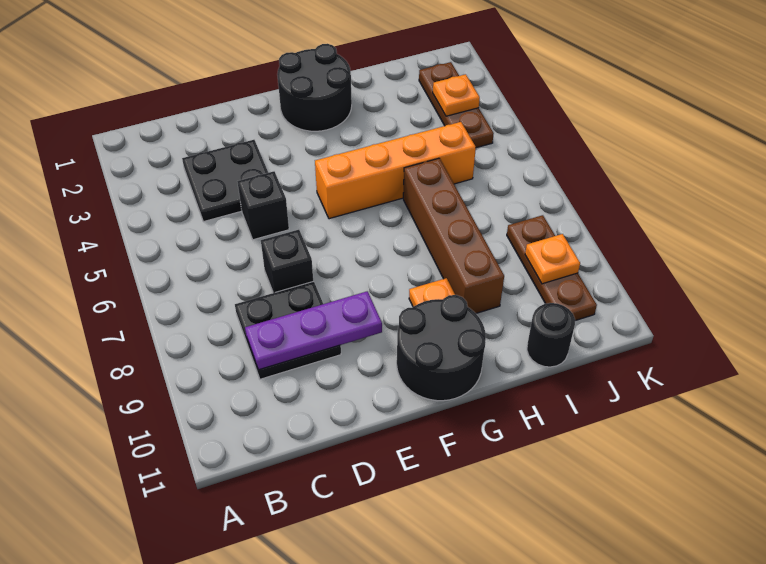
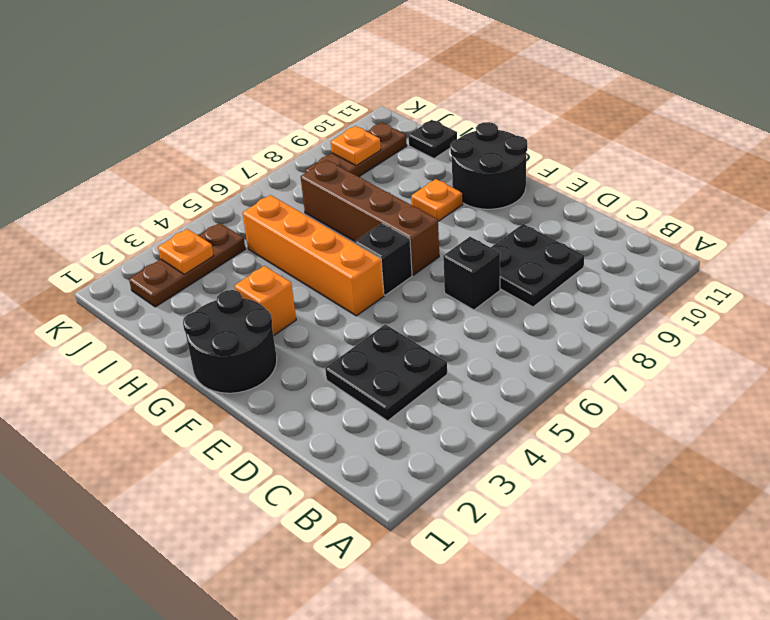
purple 1x3 plate [245,291,382,370] -> none
black 1x1 brick [237,171,289,240] -> black 1x1 brick moved to [355,223,412,295]
none -> orange 1x1 brick [234,266,296,336]
brown 1x4 brick [403,158,504,313] -> brown 1x4 brick turned to [301,160,439,275]
black 1x1 round brick [527,303,575,367] -> black 1x1 plate [408,120,457,158]

